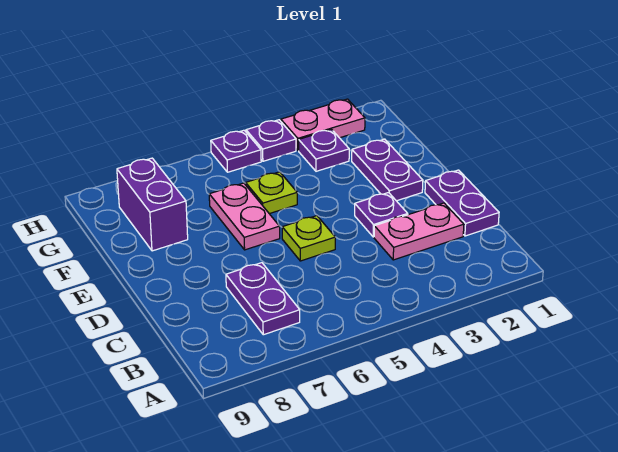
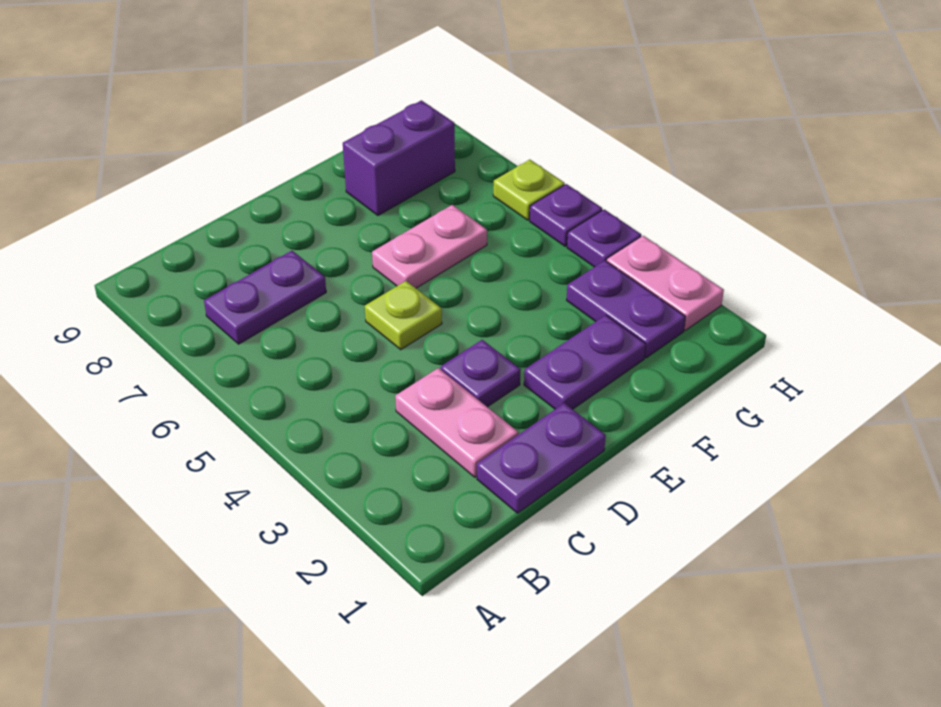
lime 1x1 plate [246,172,297,214] -> lime 1x1 plate moved to [493,160,565,220]
purple 1x1 plate [299,129,349,171] -> purple 1x2 plate [567,261,685,358]

